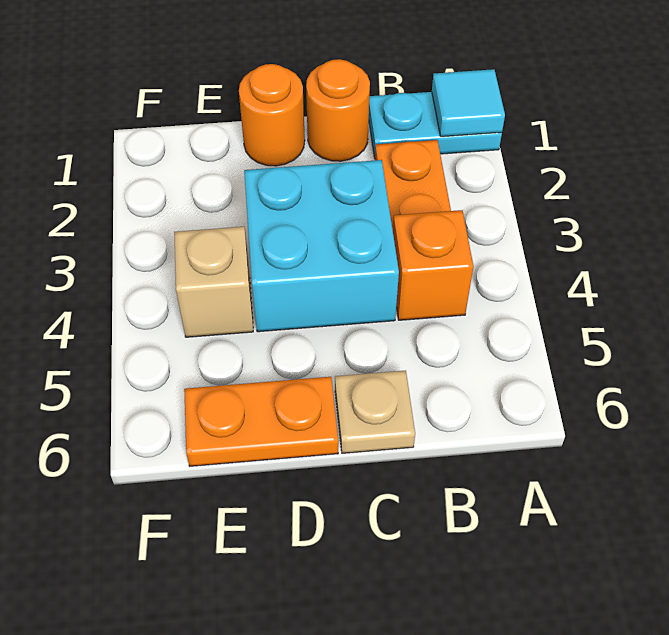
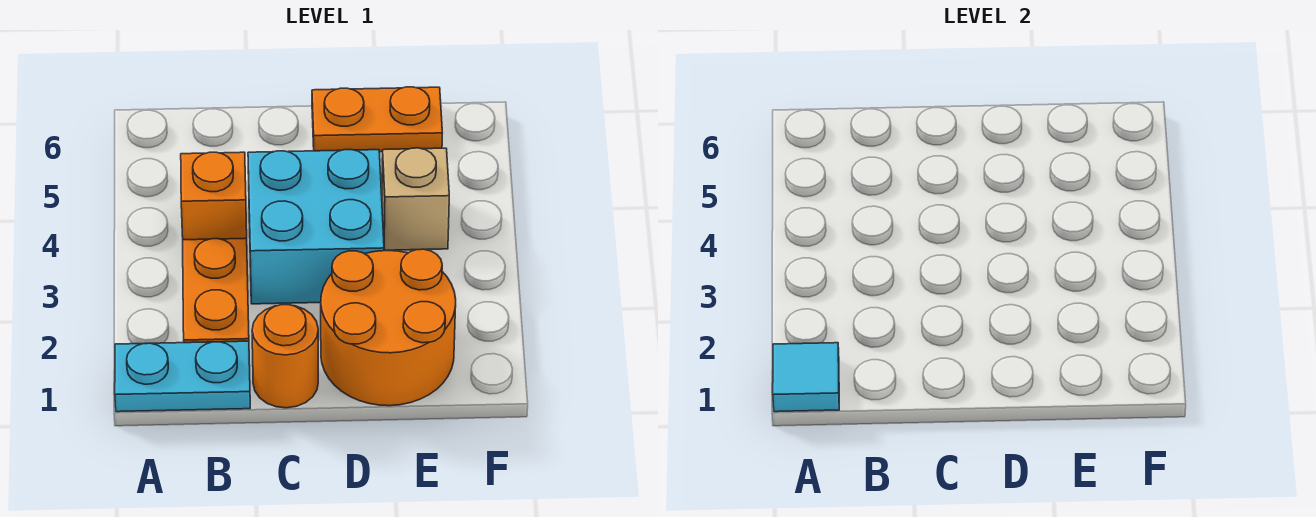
tan 1x1 plate [335,371,415,453] -> none
orange 1x1 round brick [239,64,305,166] -> orange 2x2 round brick [321,249,456,406]

